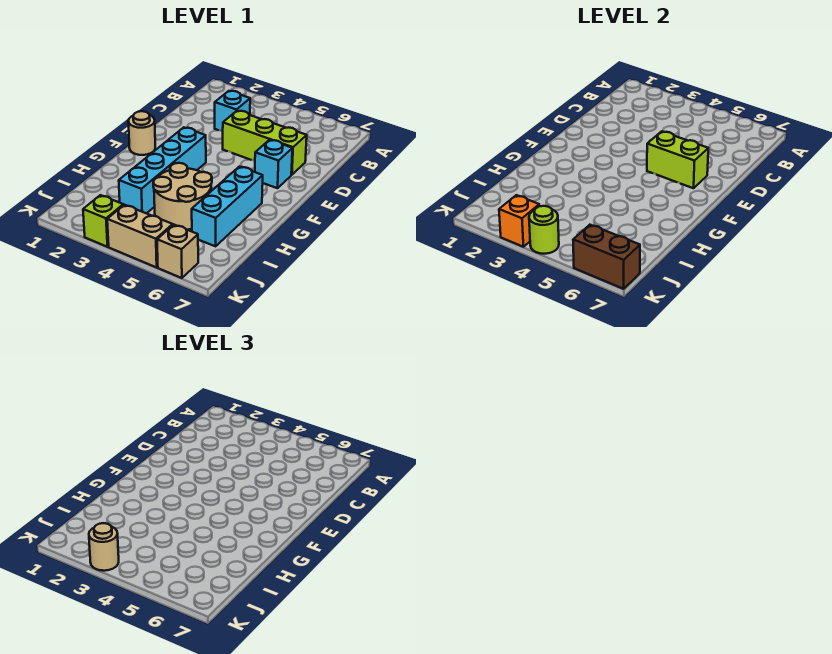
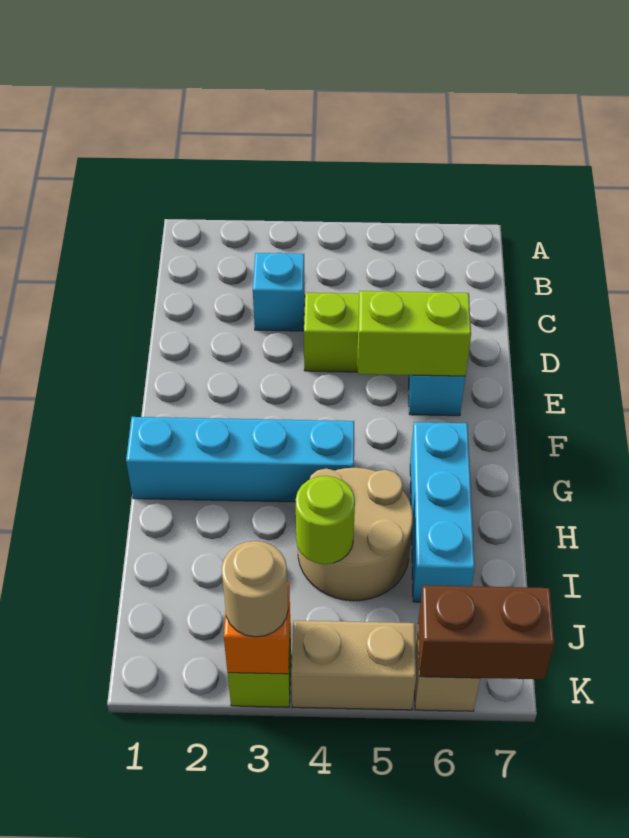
tan 1x1 round brick [129,111,155,155] -> none
cyan 1x4 brick [119,127,206,214] -> cyan 1x4 brick turned to [126,417,354,502]
lime 1x1 round brick [529,206,559,254] -> lime 1x1 round brick moved to [296,476,355,564]

